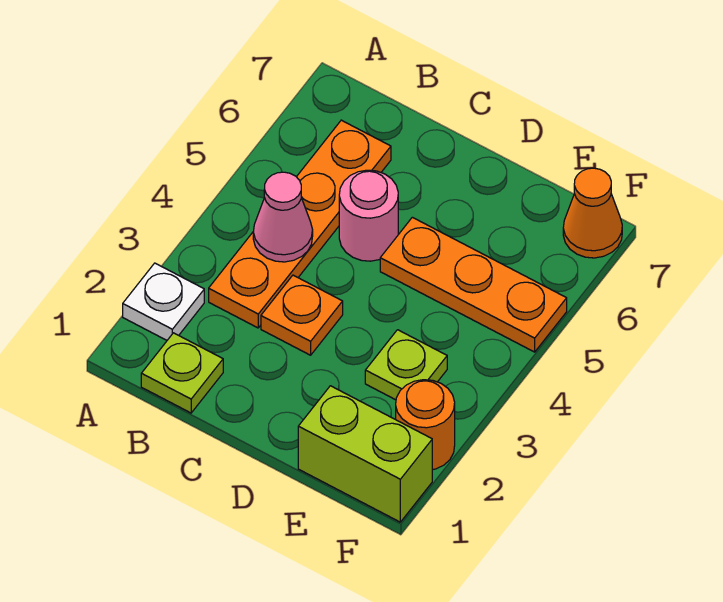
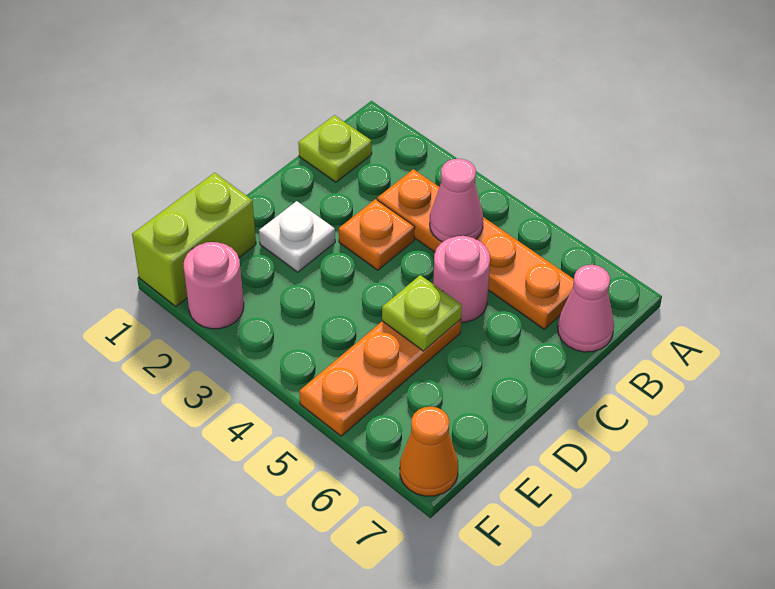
white 1x1 plate [123,263,204,340] -> white 1x1 plate moved to [259,201,335,272]
none -> pink 1x1 cone [558,265,614,352]
lime 1x1 plate [365,330,447,400] -> lime 1x1 plate moved to [382,275,462,351]
orange 1x1 round brick [396,380,455,470] -> pink 1x1 round brick [184,242,244,329]

